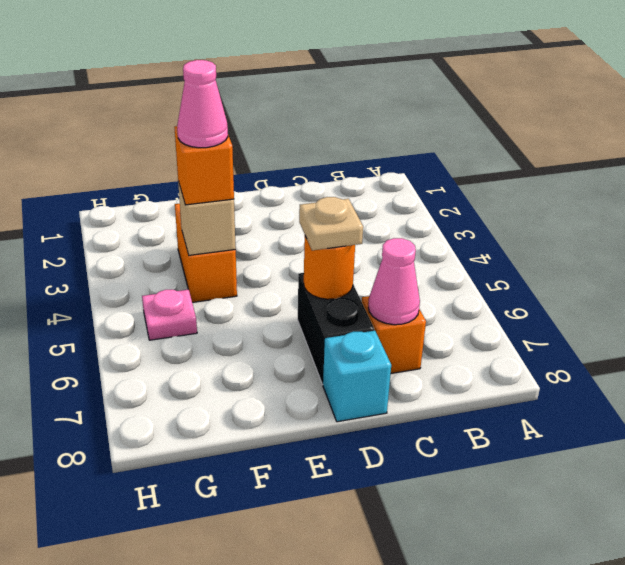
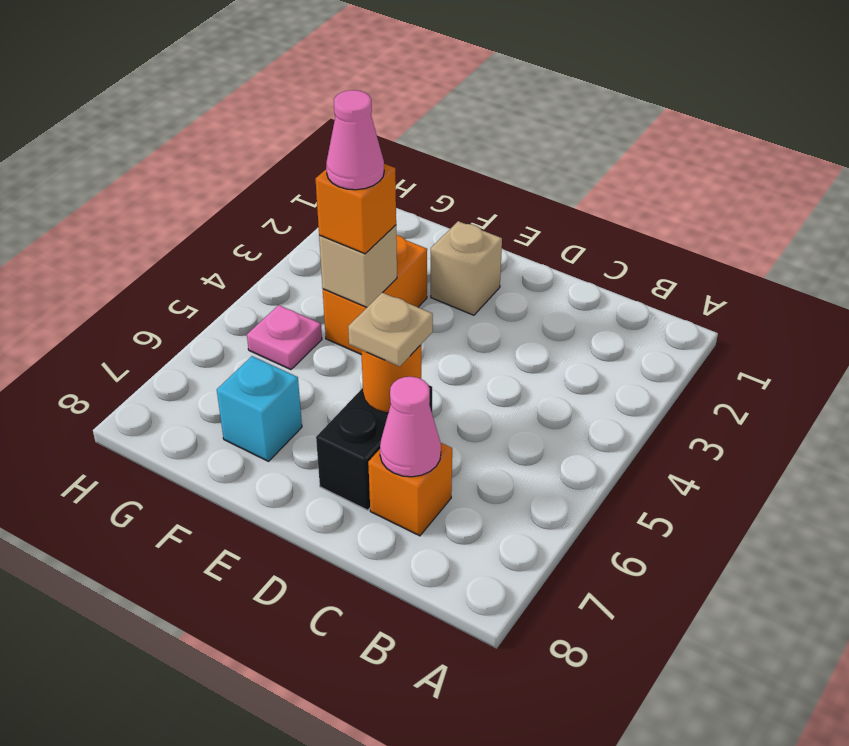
cyan 1x1 brick [323,331,391,422] -> cyan 1x1 brick moved to [217,356,302,461]
none -> tan 1x1 brick [431,221,502,315]

